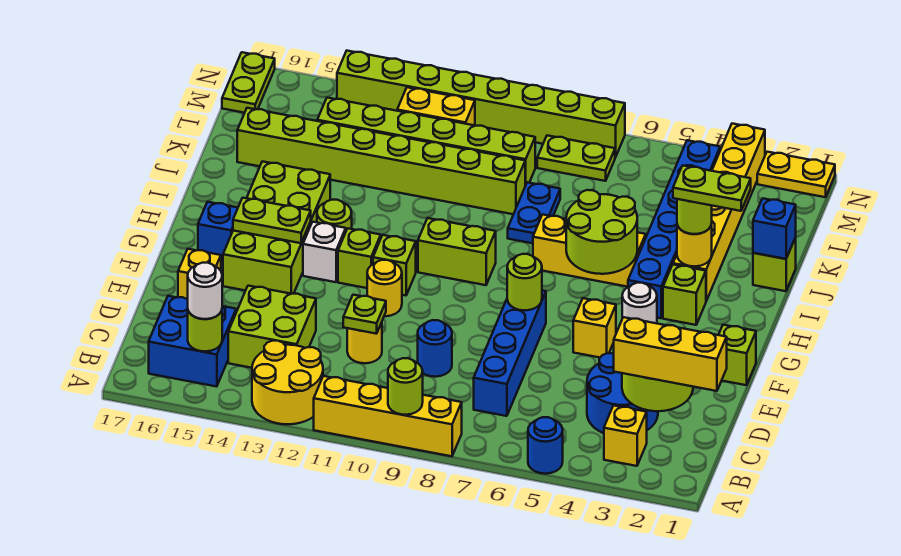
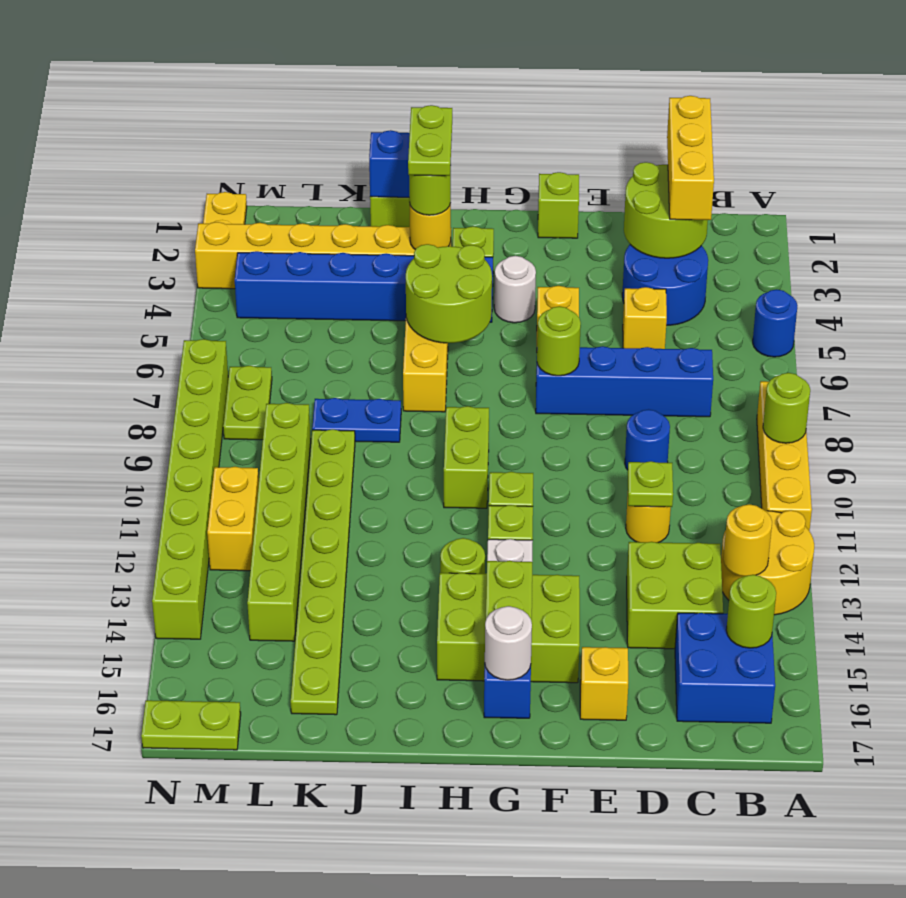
yellow 1x1 brick [604,406,647,466] -> yellow 1x1 brick moved to [623,287,667,349]
white 1x1 round brick [188,263,222,319] -> white 1x1 round brick moved to [485,606,532,680]
yellow 1x1 round brick [367,260,402,316] -> yellow 1x1 round brick moved to [723,504,772,576]
lime 2x4 brick [223,161,330,294] -> lime 2x3 brick [437,573,580,683]
lime 1x8 brick [237,108,525,214] -> lime 1x8 plate [291,429,355,715]

